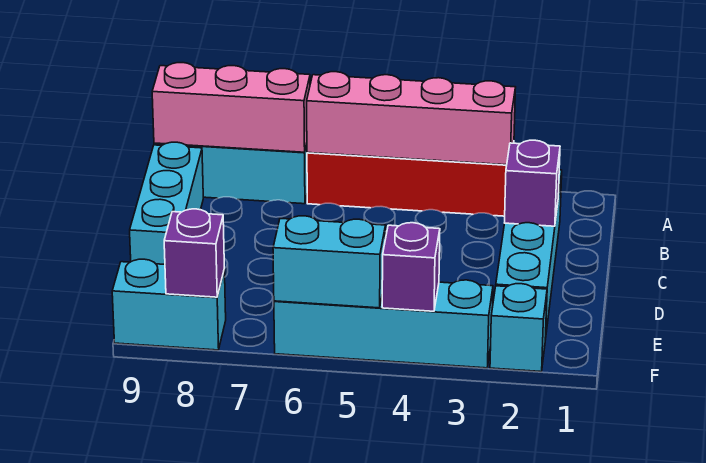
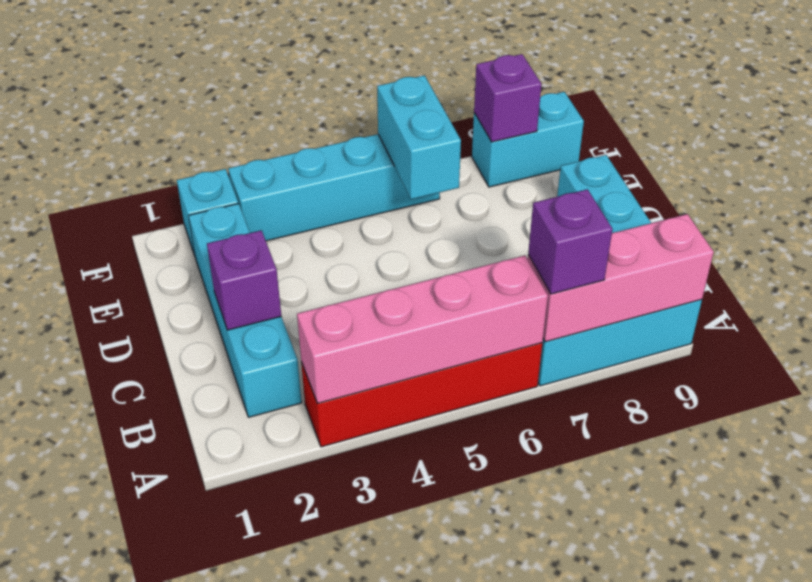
purple 1x1 brick [382,223,440,311] -> purple 1x1 brick moved to [528,189,613,294]
cyan 1x2 brick [273,216,386,308] -> cyan 1x2 brick turned to [377,75,461,199]

